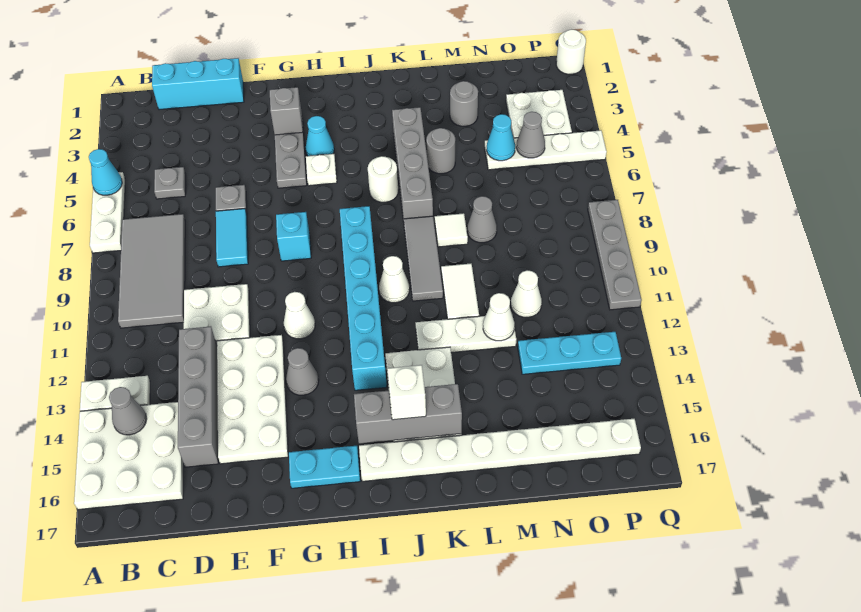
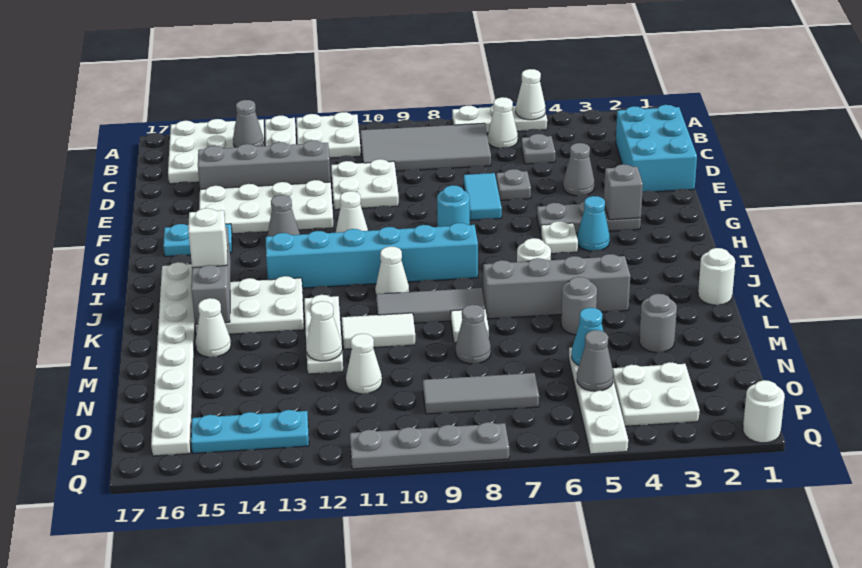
cyan 1x1 cone [89,149,122,195] -> white 1x1 cone [516,69,545,120]
none -> white 2x2 plate [296,112,361,158]
none -> white 1x1 cone [488,97,518,148]
cyan 1x3 brick [152,58,244,110] -> cyan 2x3 brick [616,105,697,192]
none -> grey 1x1 cone [563,143,595,196]
cyan 1x2 tile [216,209,248,267] -> cyan 1x2 tile turned to [464,173,502,220]
cyan 1x1 brick [276,212,311,261] -> cyan 1x1 round brick [437,185,470,227]
cyan 1x2 plate [289,446,360,488] -> cyan 1x2 plate turned to [163,224,232,257]
none -> white 1x1 round brick [698,248,735,305]
none -> white 1x1 cone [195,298,231,357]
cyan 1x3 plate [518,332,621,374] -> cyan 1x3 plate turned to [191,410,309,453]
none -> grey 1x3 tile [423,373,539,414]

